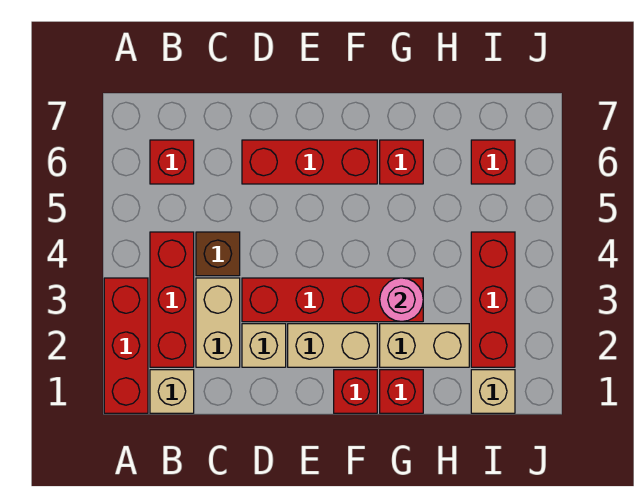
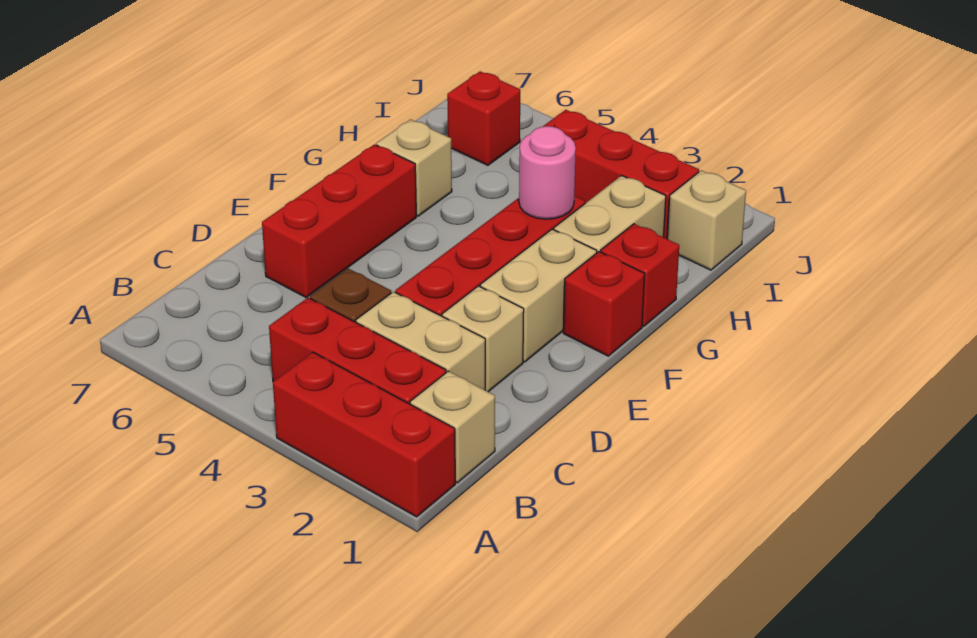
red 1x1 brick [150,140,194,184] -> none
red 1x1 brick [380,140,423,184] -> tan 1x1 brick [376,119,452,216]

